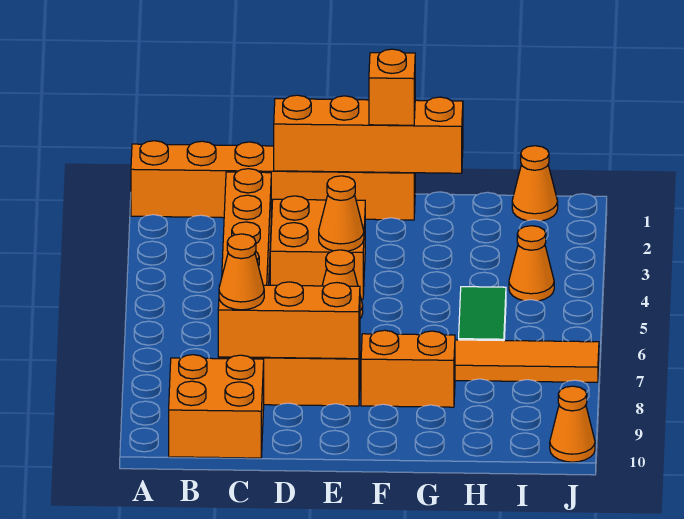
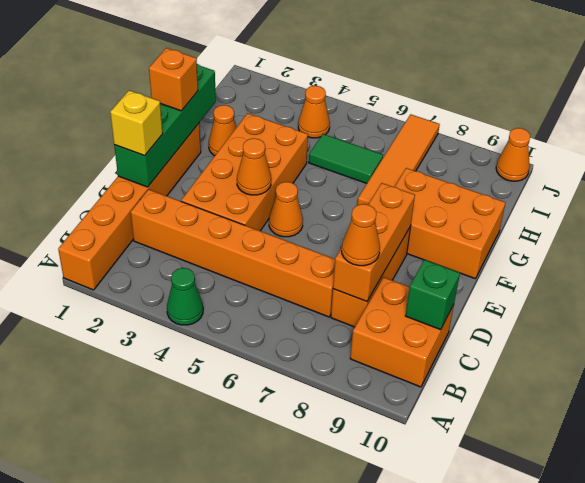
none -> green 1x1 cone [167,268,203,325]
none -> green 1x1 brick [405,260,460,330]
orange 1x4 brick [274,95,463,173] -> green 1x4 brick [114,64,216,187]
none -> yellow 1x1 brick [110,90,163,156]
orange 2x2 brick [270,196,365,299] -> orange 2x4 brick [181,113,308,231]
orange 1x2 brick [361,330,455,407] -> orange 2x3 brick [395,168,506,279]
orange 1x1 cone [512,146,558,221] -> orange 1x1 cone moved to [209,105,237,156]

